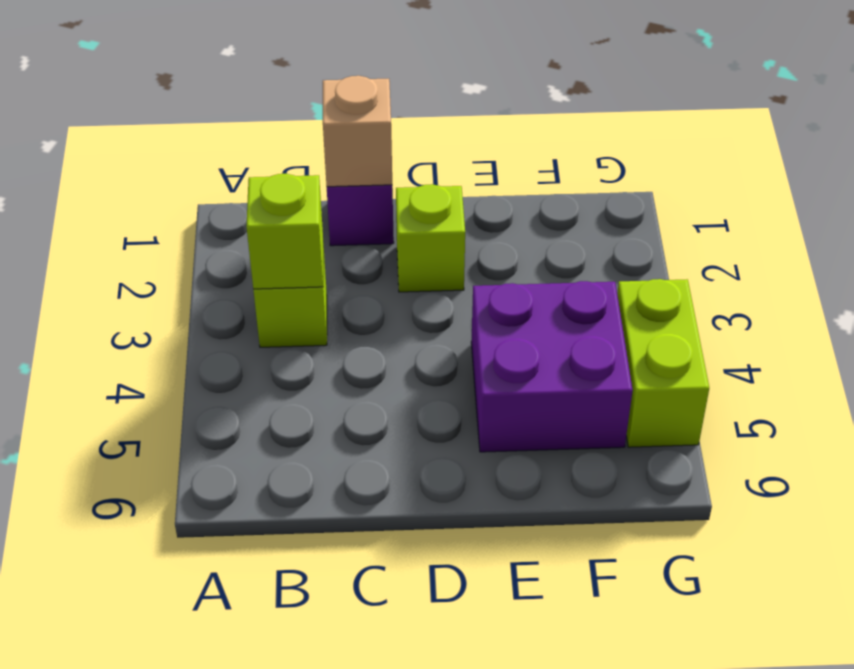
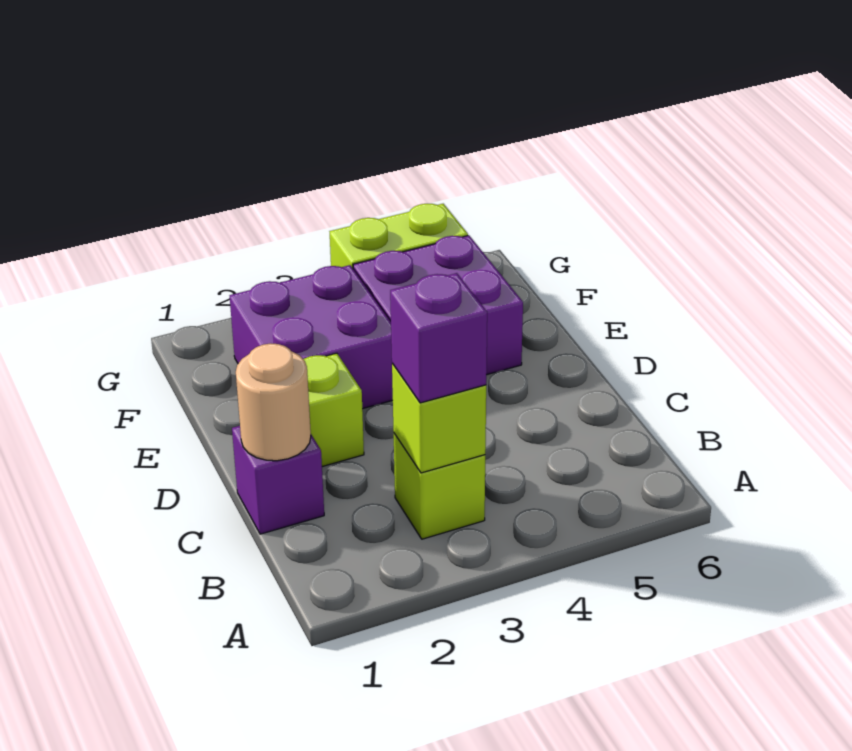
none -> purple 1x1 brick [390,273,487,403]
tan 1x1 brick [323,76,392,187] -> tan 1x1 round brick [236,343,311,461]
none -> purple 2x2 brick [230,265,393,409]

